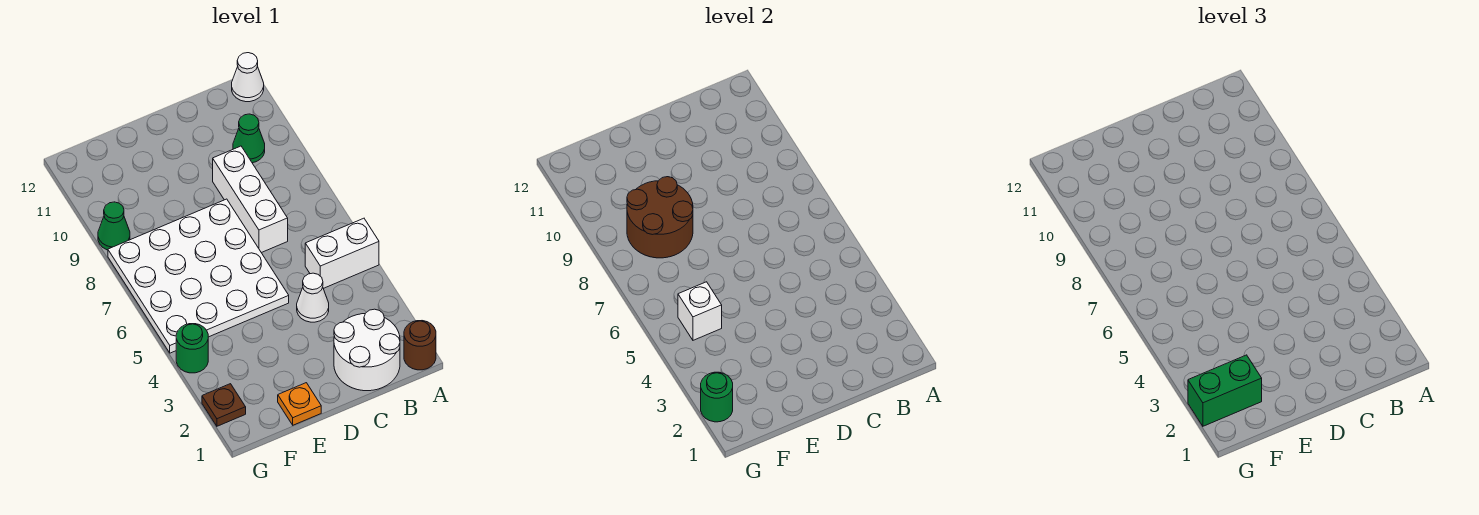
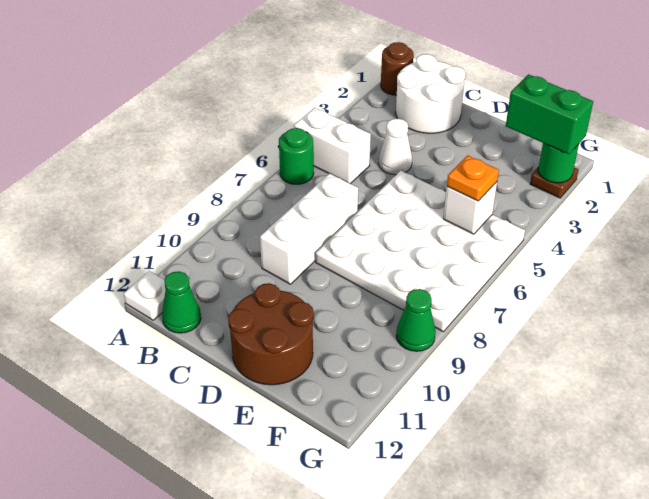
white 1x1 cone [232,53,264,102] -> white 1x1 plate [124,271,166,320]
green 1x1 cone [233,114,265,163] -> green 1x1 cone moved to [162,271,201,333]
orange 1x1 plate [278,383,321,425] -> orange 1x1 plate moved to [447,155,499,201]
brown 2x2 round brick [627,177,693,258] -> brown 2x2 round brick moved to [228,283,314,385]
green 1x1 round brick [176,324,208,373] -> green 1x1 round brick moved to [279,128,314,184]

